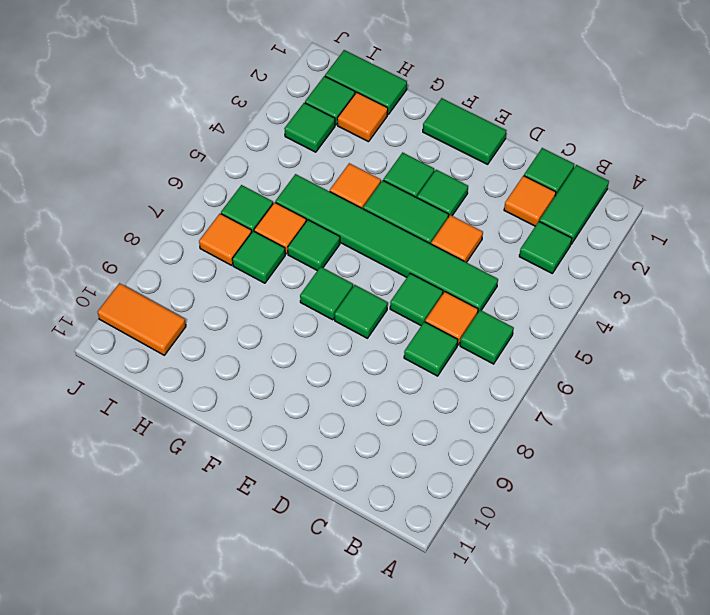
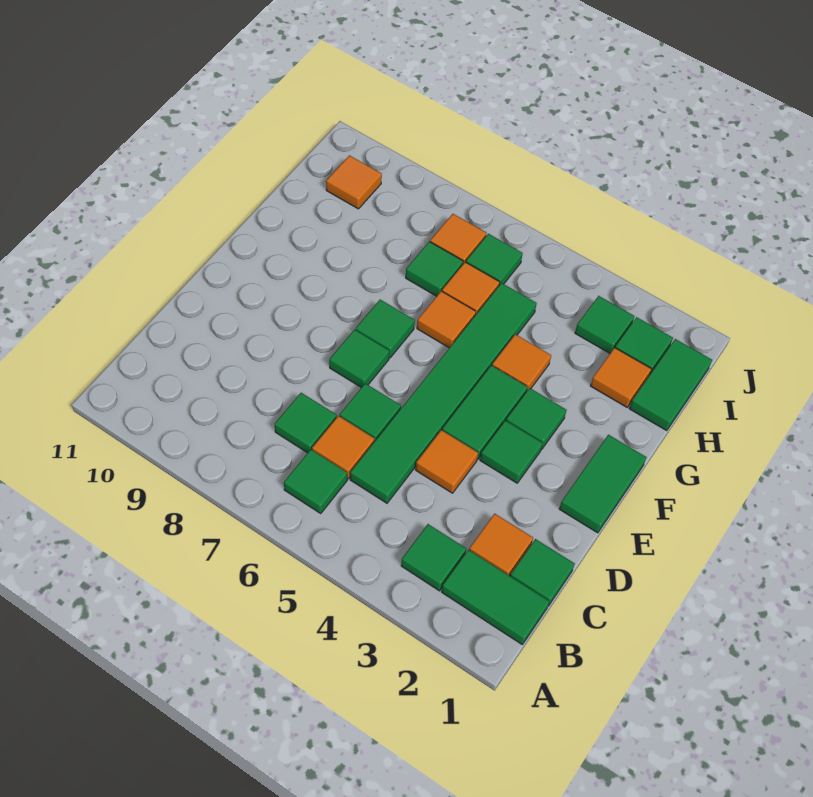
green 1x1 tile [288,220,340,271] -> orange 1x1 tile [417,291,476,348]
orange 1x2 tile [97,283,186,355] -> orange 1x1 tile [326,155,382,209]

